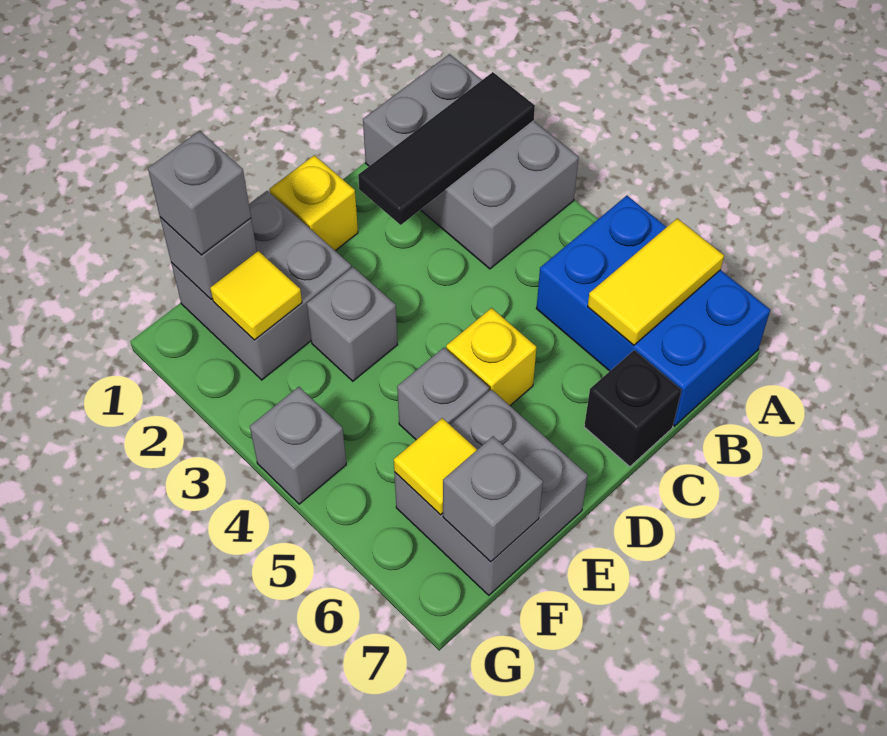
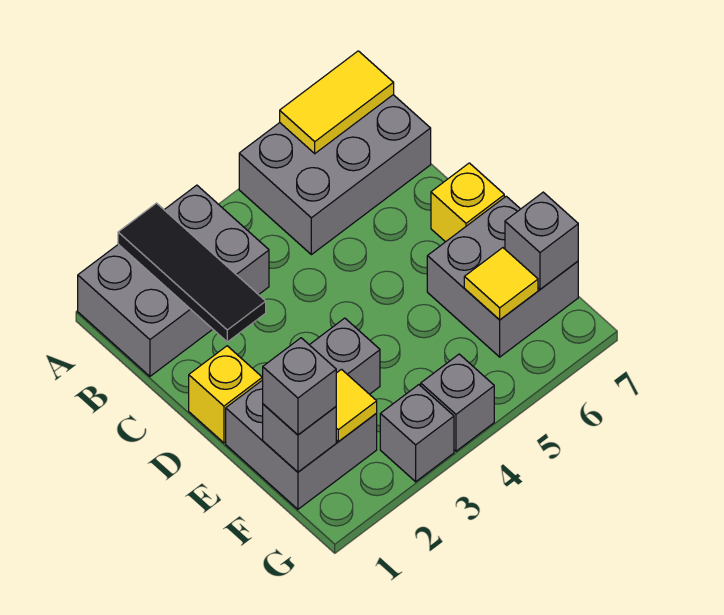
blue 2x3 brick [536,196,770,426] -> grey 2x3 brick [239,95,431,255]
yellow 1x2 tile [588,218,724,345] -> yellow 1x2 tile turned to [280,51,394,154]
black 1x1 brick [584,350,682,467] -> none
yellow 1x1 brick [446,308,537,405] -> yellow 1x1 brick moved to [431,163,504,242]
grey 1x1 brick [397,348,489,440] -> grey 1x1 brick moved to [380,385,454,482]

